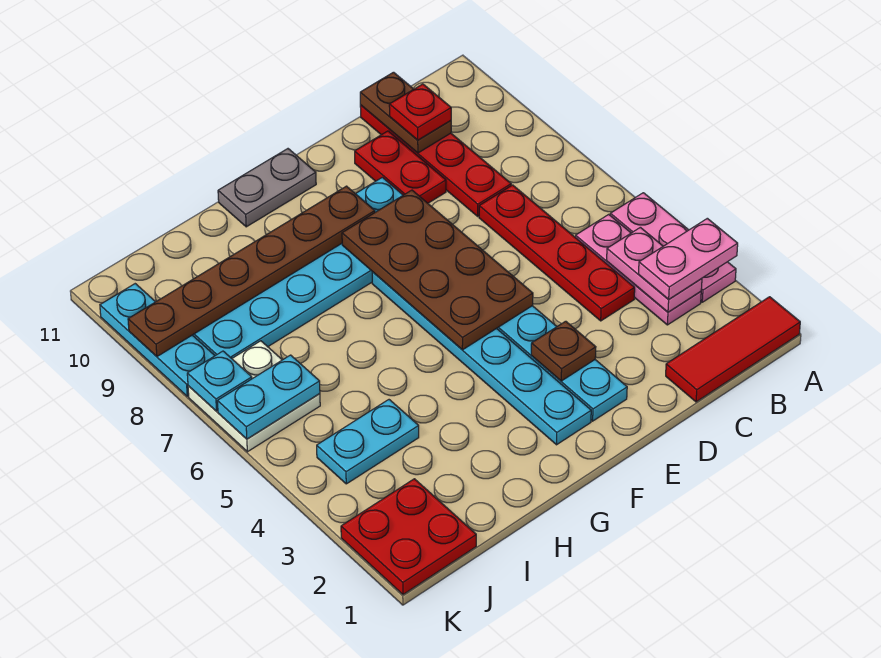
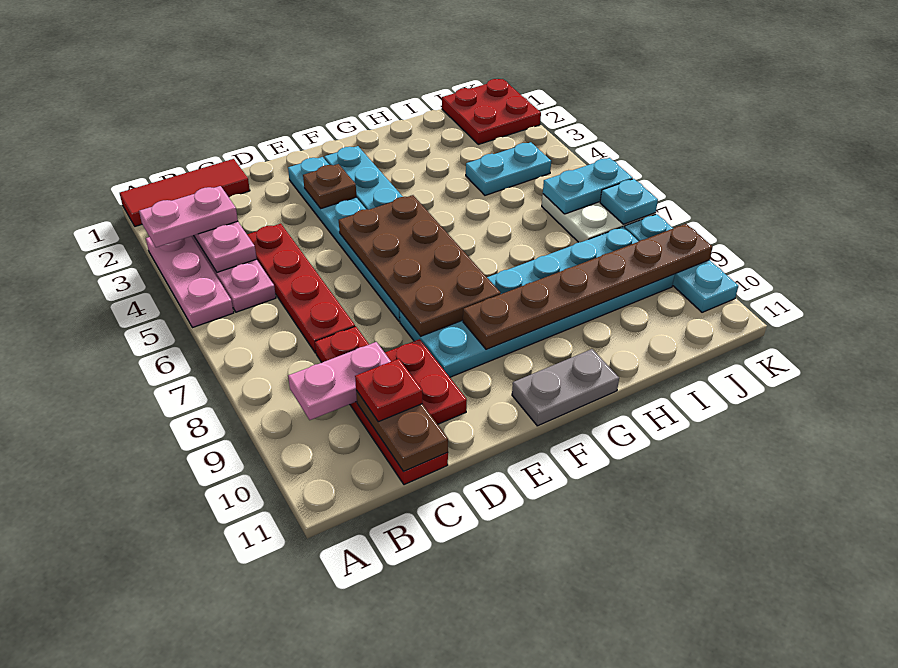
none -> pink 1x2 plate [288,342,391,420]

